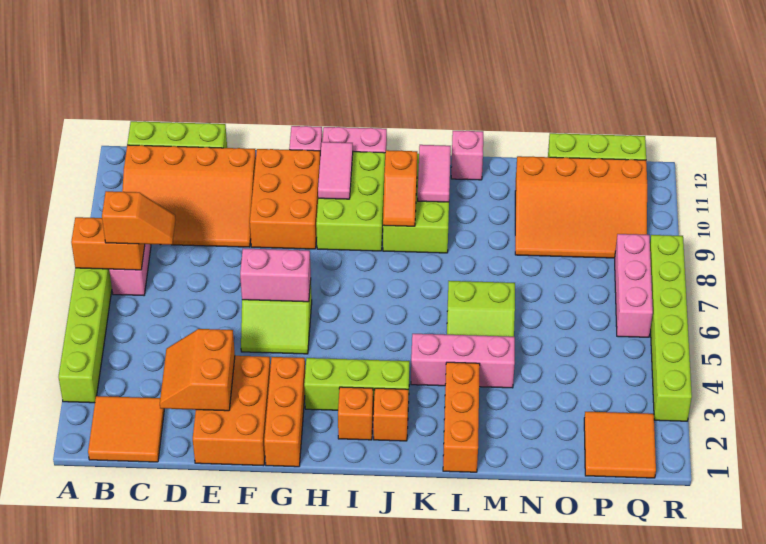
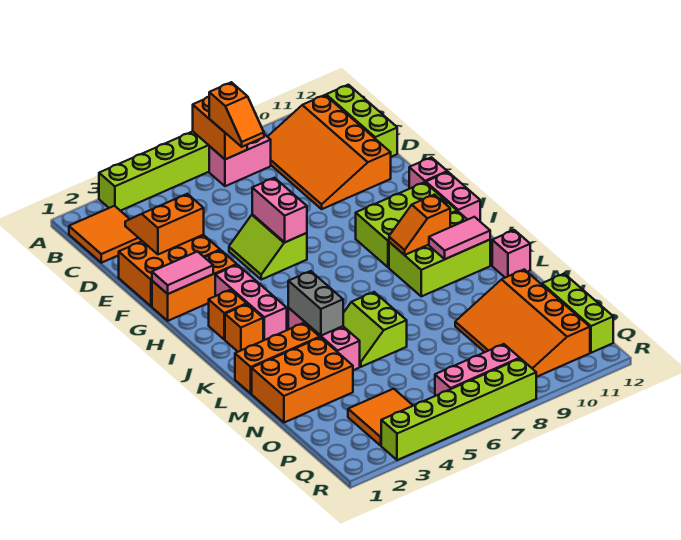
orange 2x3 brick [250,149,320,249] -> orange 2x3 brick moved to [252,337,353,423]
lime 1x3 brick [304,358,410,411] -> pink 1x3 brick [215,265,287,340]
pink 1x2 tile [318,142,353,199] -> pink 1x2 tile moved to [152,252,213,294]
none -> grey 1x2 brick [288,271,343,336]
orange 2x2 tile [584,412,656,478] -> orange 2x2 tile moved to [348,389,413,445]

